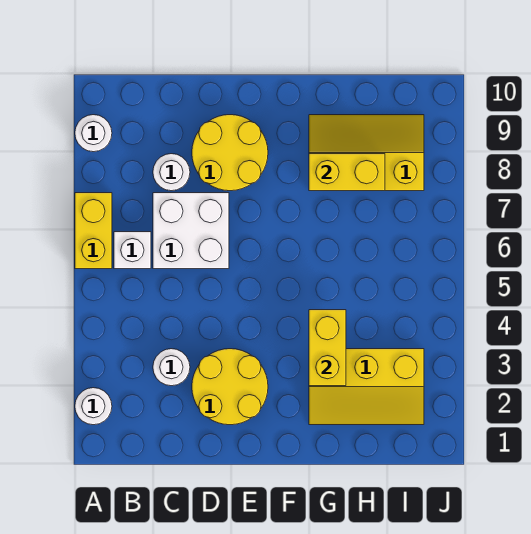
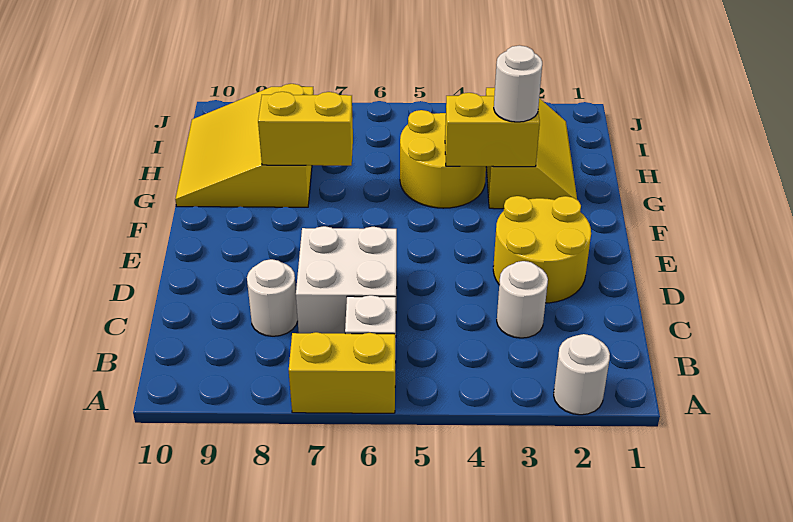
white 1x1 round brick [75,115,112,152] -> white 1x1 round brick moved to [494,45,542,122]
yellow 2x2 round brick [192,115,268,191] -> yellow 2x2 round brick moved to [400,110,486,208]
yellow 2x3 slope [309,115,424,191] -> yellow 3x3 slope [175,84,314,207]
yellow 1x2 brick [309,154,385,191] -> yellow 1x2 brick turned to [258,92,353,166]

